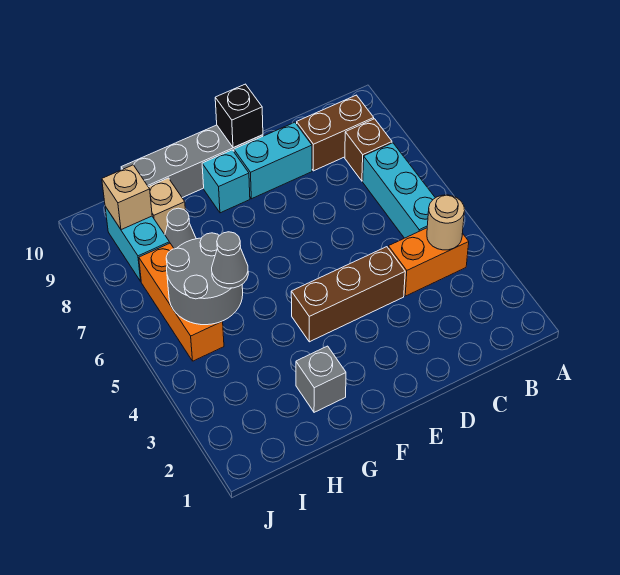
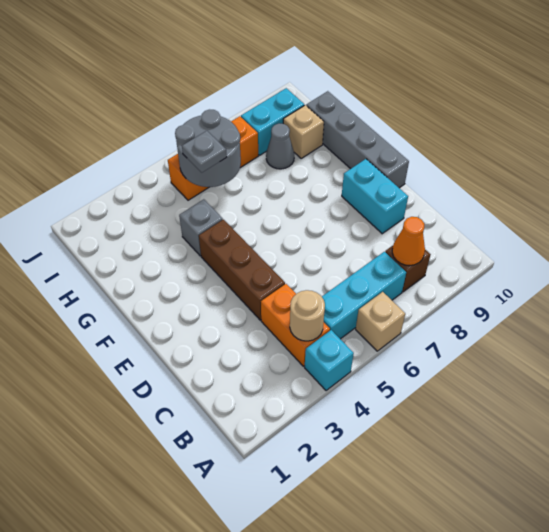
none -> orange 1x1 cone [392,217,425,266]
brown 1x2 brick [297,95,374,171] -> none
black 1x1 brick [215,84,263,148] -> none
cyan 1x1 brick [202,150,250,213] -> cyan 1x1 brick moved to [305,330,354,391]
grey 1x1 brick [296,346,346,412] -> grey 1x1 brick moved to [179,199,223,256]
grey 1x1 cone [212,232,248,288] -> grey 1x1 plate [182,131,227,172]
tan 1x1 brick [102,165,152,230] -> tan 1x1 brick moved to [356,292,405,351]

